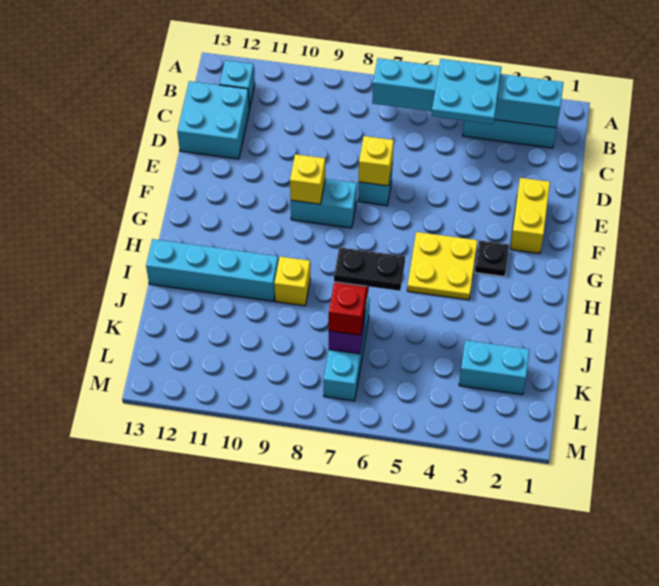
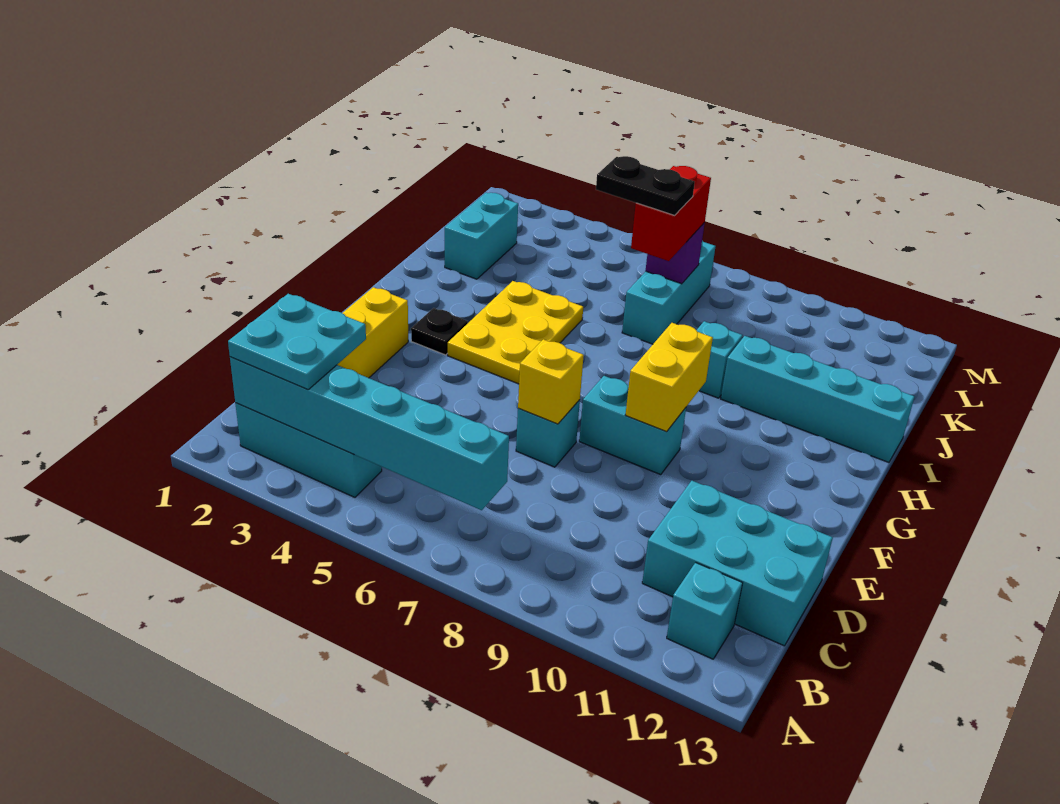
cyan 2x2 plate [432,59,502,124] -> cyan 2x2 plate moved to [228,294,366,389]
cyan 2x2 brick [177,81,250,159] -> cyan 2x3 brick [642,481,833,646]
yellow 1x1 brick [290,154,325,204] -> yellow 1x2 brick [626,323,713,432]
yellow 2x2 plate [407,232,478,300] -> yellow 2x3 plate [448,281,583,384]
yellow 1x1 brick [274,257,310,306] -> cyan 1x1 brick [697,321,743,398]
cyan 1x2 brick [459,340,529,395] -> cyan 1x2 brick turned to [445,193,518,279]

